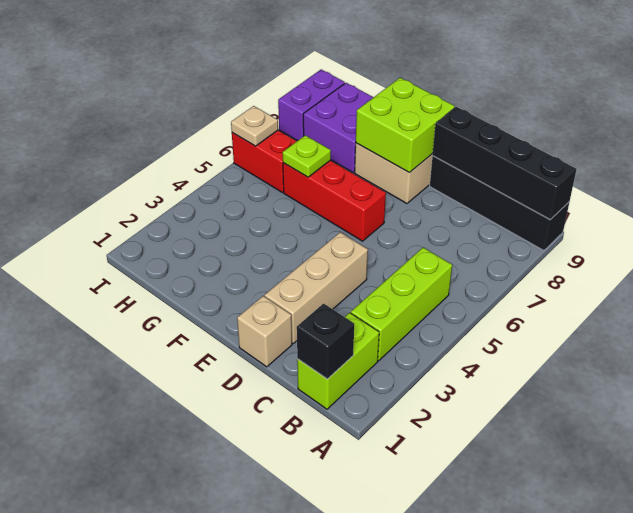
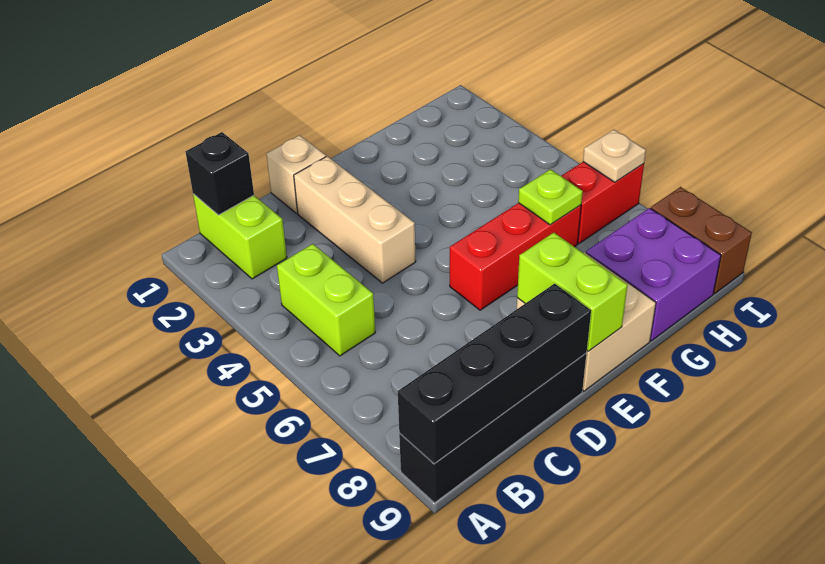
lime 1x3 brick [351,248,452,361] -> lime 1x2 brick [277,244,375,356]
lime 2x2 brick [356,78,455,172] -> lime 1x2 brick [517,233,627,351]
purple 1x2 brick [278,69,345,141] -> brown 1x2 brick [651,187,752,294]

